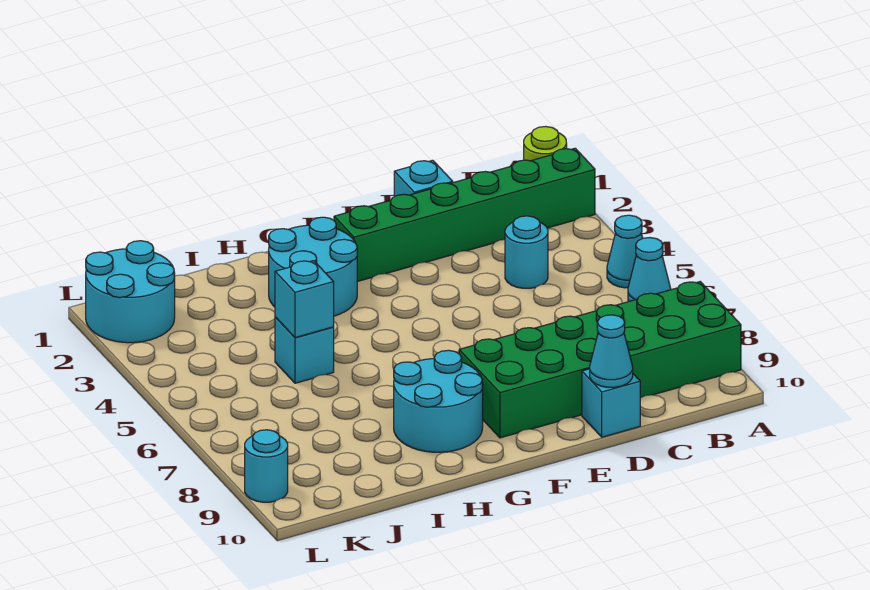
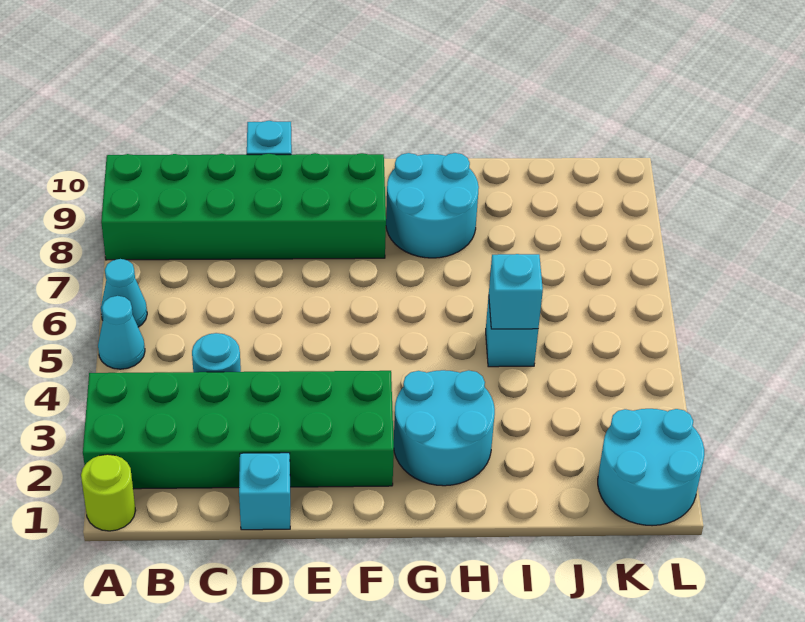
green 1x6 brick [334,148,595,282] -> green 2x6 brick [83,371,394,489]
cyan 1x1 cone [590,315,633,387] -> none
cyan 1x1 round brick [245,430,288,502] -> none

